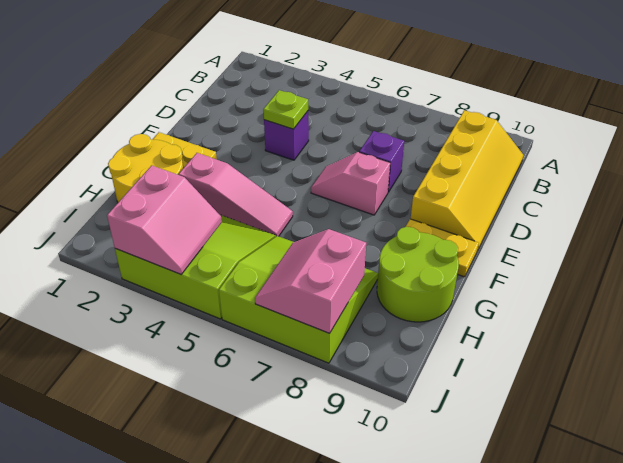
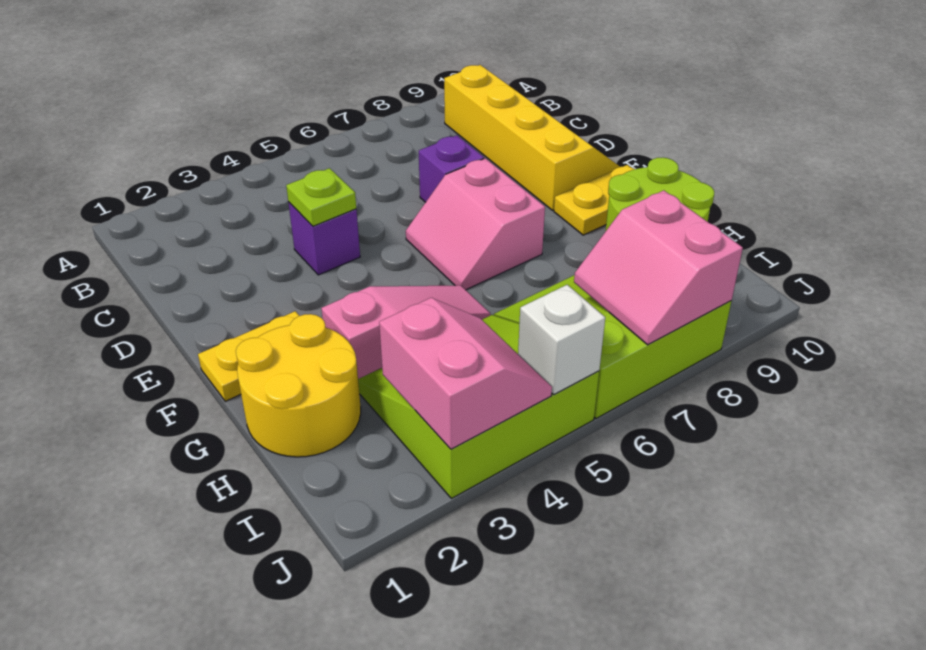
pink 1x2 slope [311,152,390,215] -> pink 2x2 slope [406,158,545,290]
none -> white 1x1 brick [518,285,605,394]

